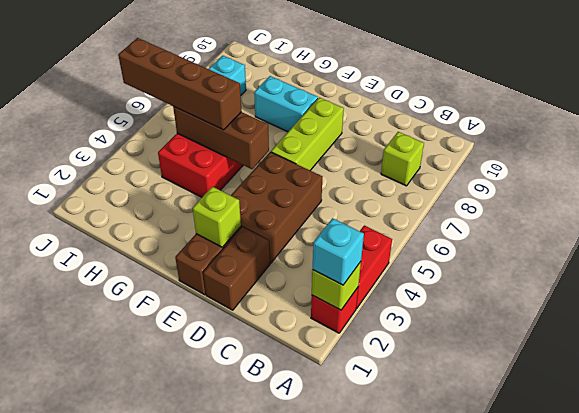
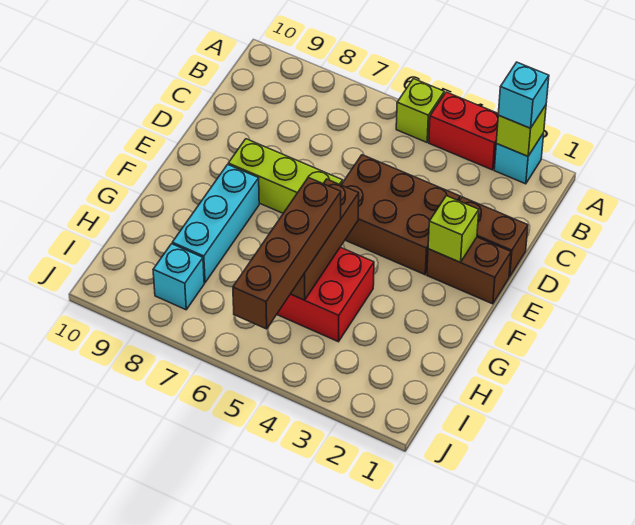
red 1x1 brick [311,288,358,333] -> cyan 1x1 brick [494,133,544,184]
lime 1x1 brick [381,132,424,186] -> lime 1x1 brick moved to [396,79,444,142]
cyan 1x2 brick [254,76,318,132] -> cyan 1x3 brick [172,165,259,283]

